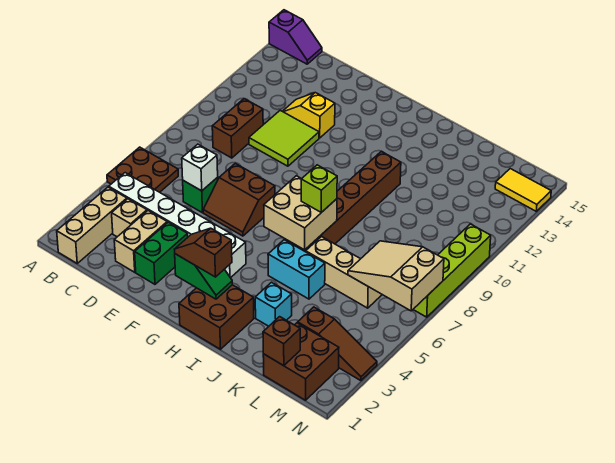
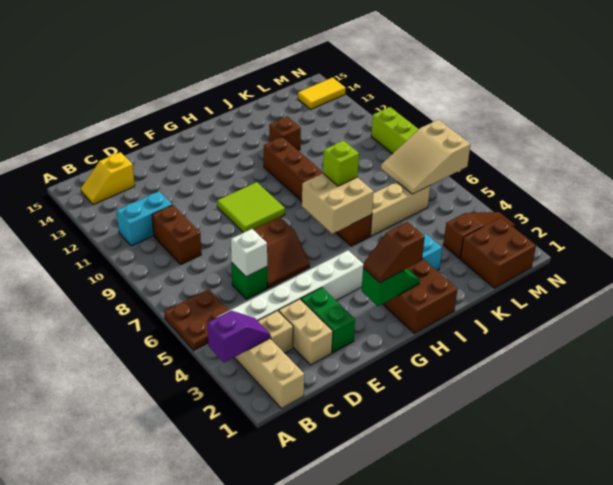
purple 1x2 slope [269,10,322,64] -> purple 1x2 slope moved to [207,311,270,362]
lime 2x2 tile [249,110,319,166] -> lime 2x2 tile moved to [217,182,285,233]
yellow 1x2 slope [283,93,335,138] -> yellow 1x2 slope moved to [81,152,135,204]
cyan 1x2 brick [268,240,325,299] -> cyan 1x2 brick moved to [117,191,172,246]
brown 1x1 brick [263,317,300,366] -> brown 1x1 brick moved to [269,116,301,150]

